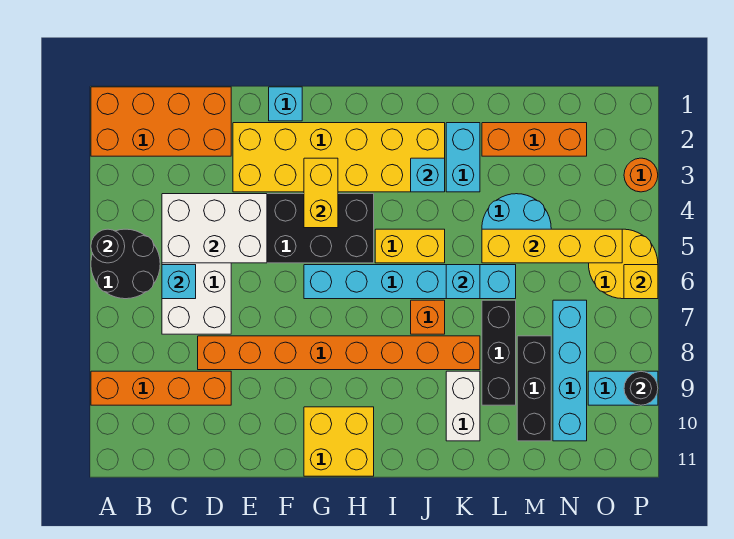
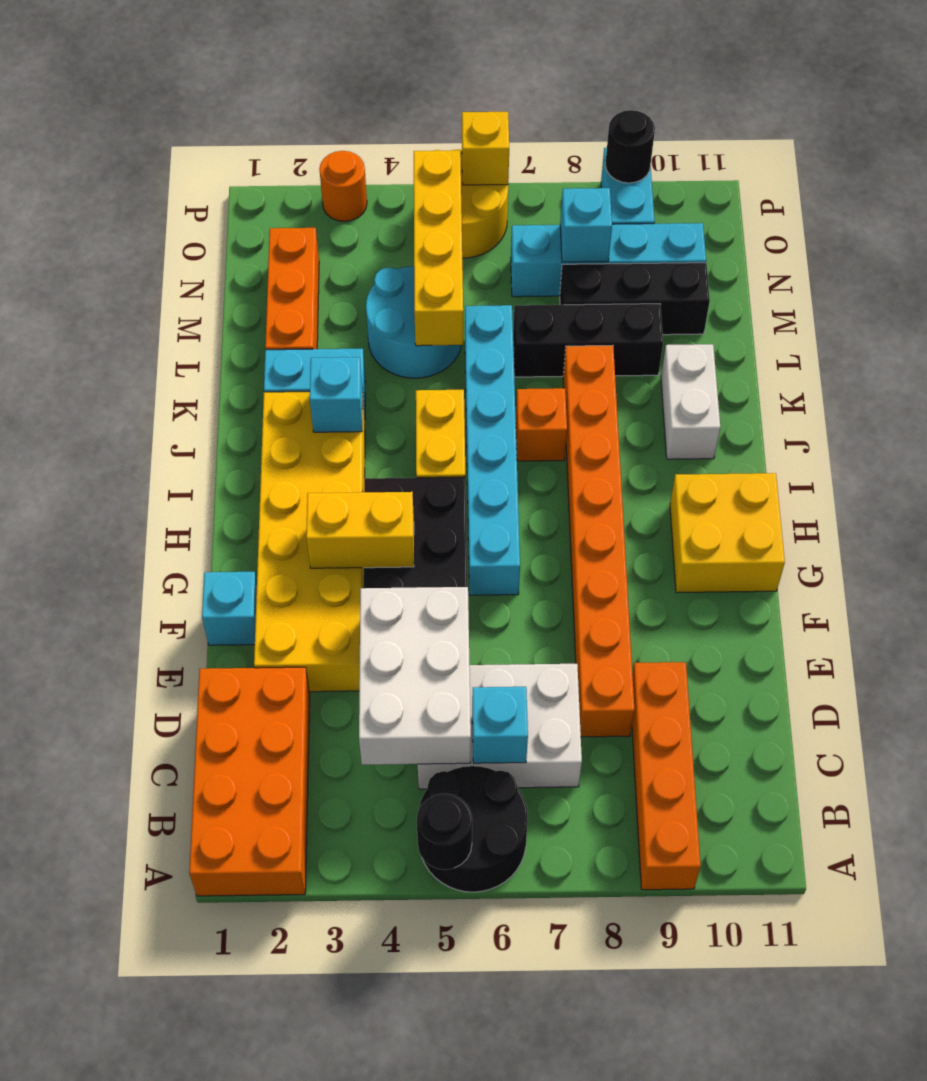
cyan 1x1 brick [446,265,480,299] -> cyan 1x1 brick moved to [560,188,612,262]
white 1x2 brick [446,371,480,441] -> white 1x2 brick turned to [661,344,720,459]

